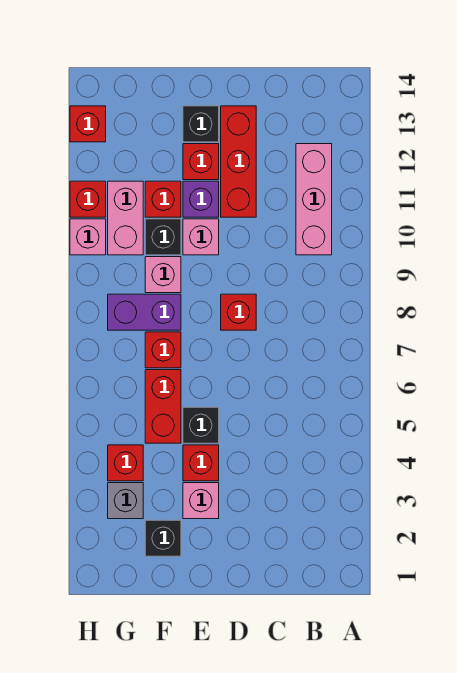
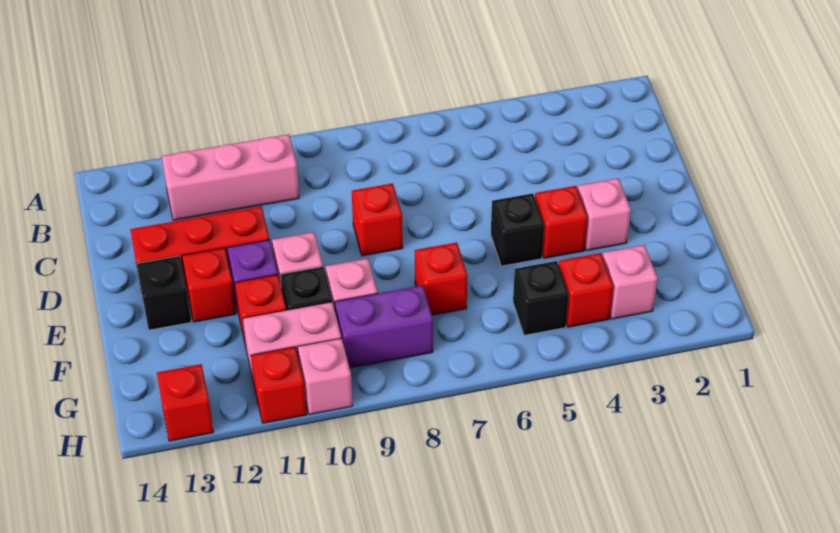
black 1x1 brick [145,520,181,556] -> black 1x1 brick moved to [513,261,569,335]
red 1x2 brick [145,370,181,443] -> none
purple 1x2 brick [108,294,181,330] -> purple 1x2 brick turned to [335,285,433,368]
grey 1x1 brick [108,483,143,519] -> pink 1x1 brick [603,245,658,319]

